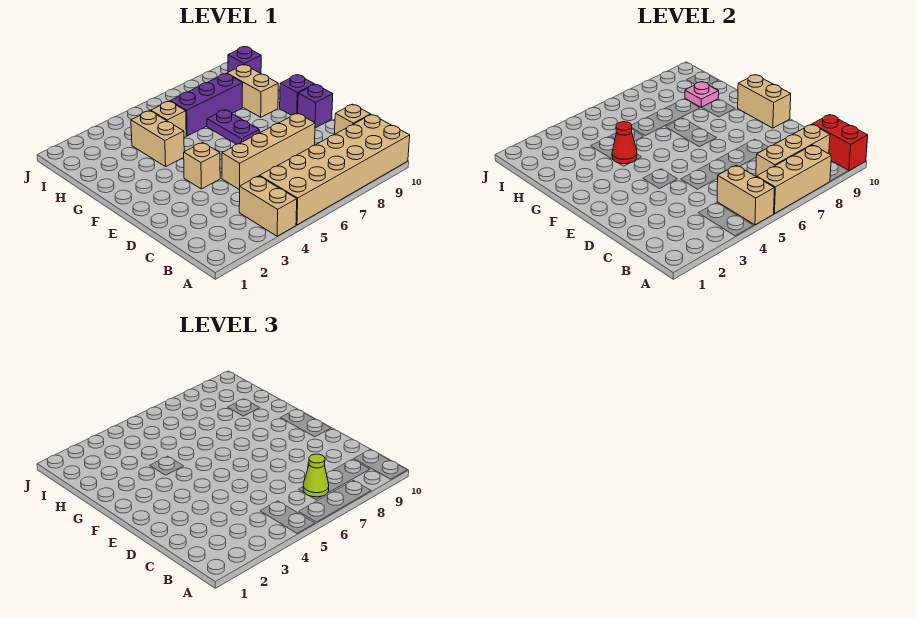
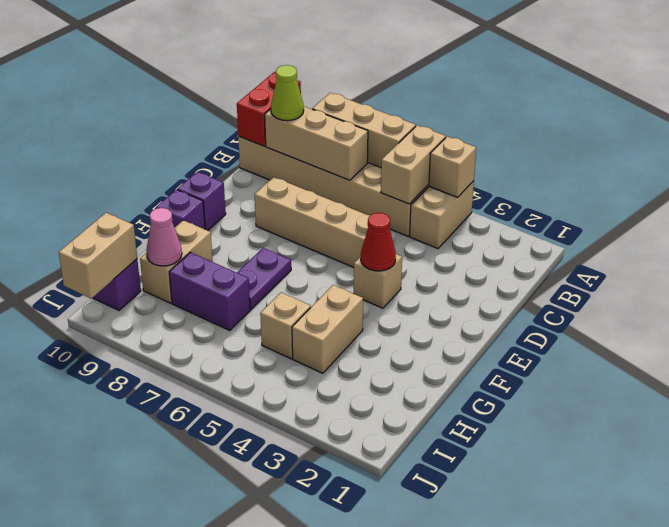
lime 1x1 cone [303,454,329,497] -> lime 1x1 cone moved to [271,65,304,121]
tan 1x1 brick [334,104,371,134] -> tan 1x1 brick moved to [429,136,476,197]
tan 1x2 brick [738,75,791,128] -> tan 1x2 brick moved to [59,213,137,299]
red 1x1 cone [612,122,637,164] -> red 1x1 cone moved to [361,213,396,271]
purple 1x3 brick [170,74,243,136] -> purple 1x2 brick [169,252,250,330]
pink 1x1 plate [685,82,719,107] -> pink 1x1 cone [146,208,182,266]

